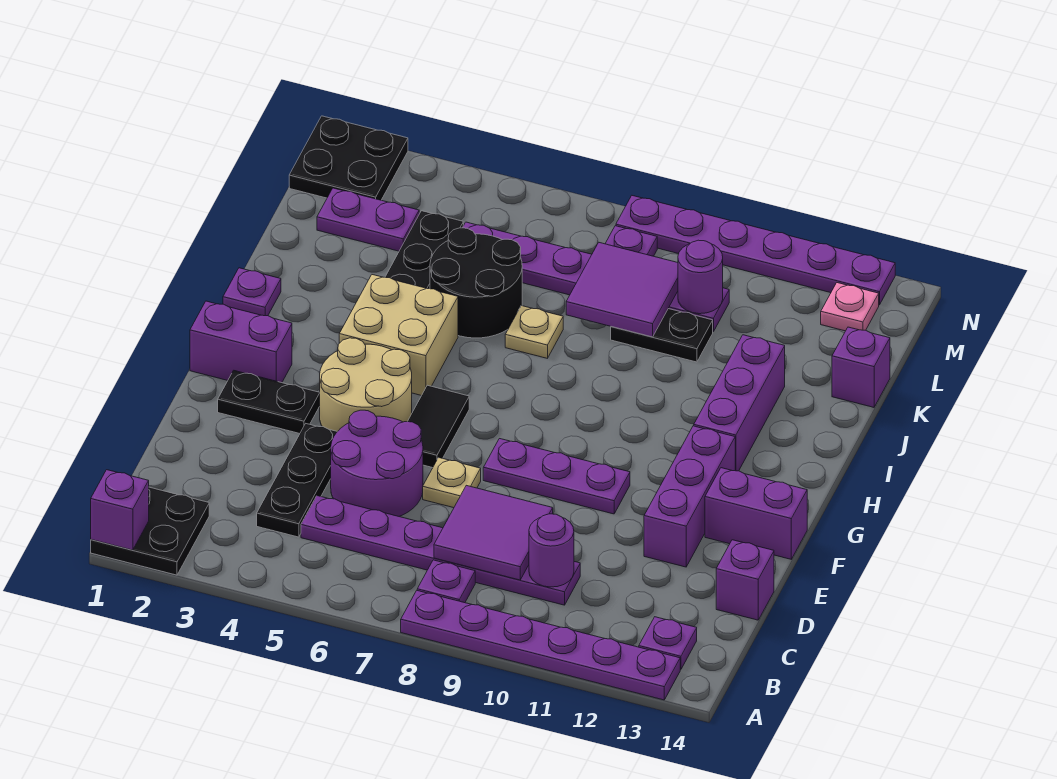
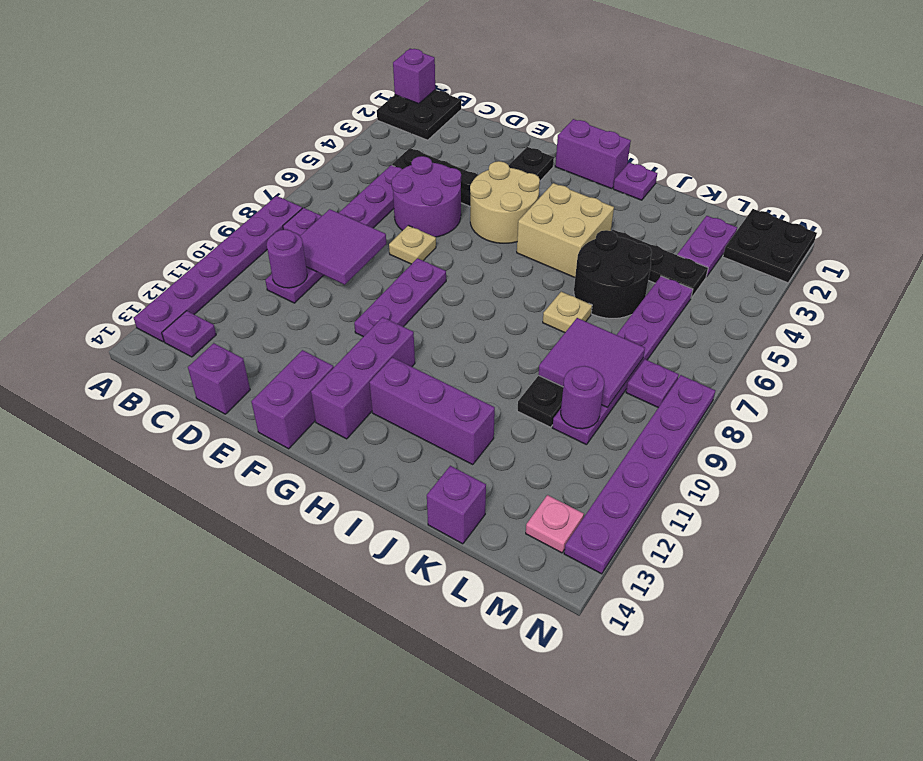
purple 1x3 brick [644,426,735,567] -> purple 1x3 brick turned to [311,317,415,439]
black 1x2 tile [407,385,469,468] -> none
purple 1x2 brick [190,301,292,383] -> purple 1x2 brick turned to [555,119,631,189]

